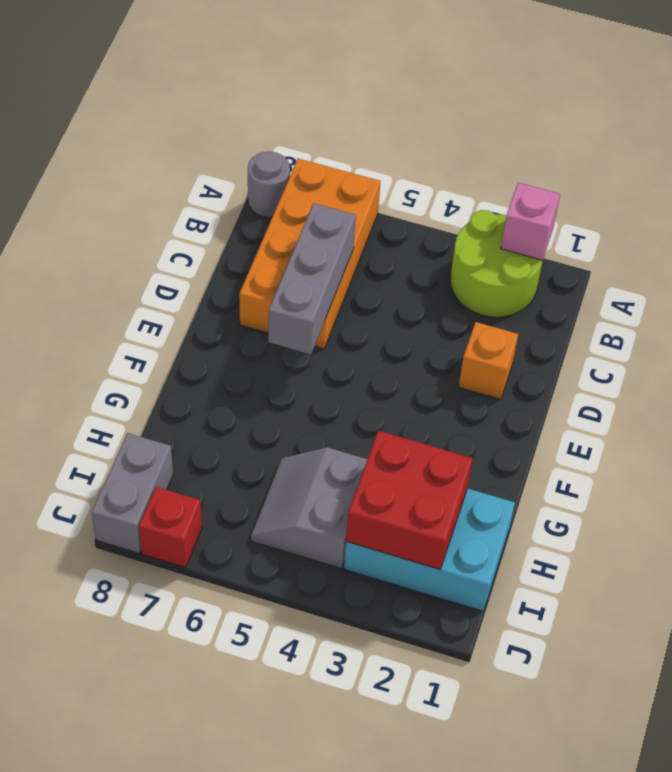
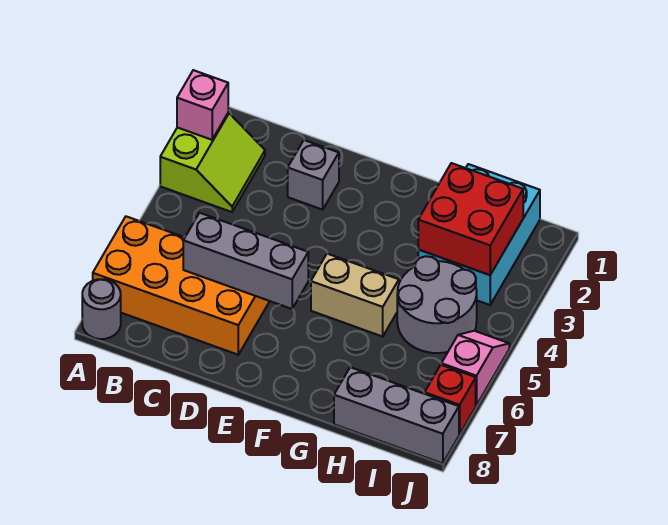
lime 2x2 round brick [450,210,543,317] -> lime 2x2 slope [160,113,265,212]
orange 1x1 brick [459,322,518,399] -> grey 1x1 brick [288,140,339,210]
none -> tan 1x2 brick [311,254,399,336]
grey 2x2 slope [251,447,368,569] -> grey 2x2 round brick [397,256,477,353]
grey 1x2 brick [92,433,173,553] -> grey 1x3 brick [334,367,459,463]
none -> pink 1x2 slope [441,331,509,405]

